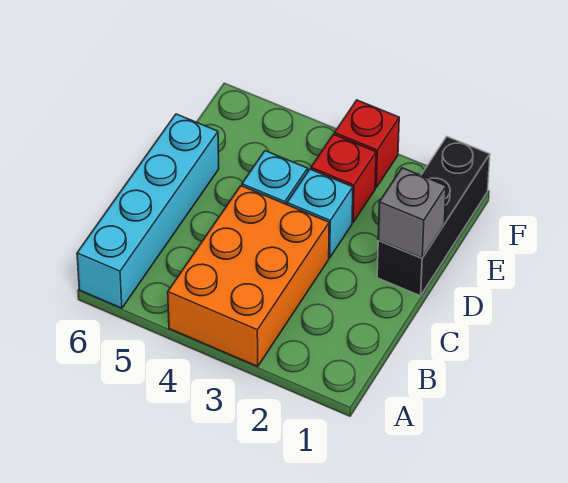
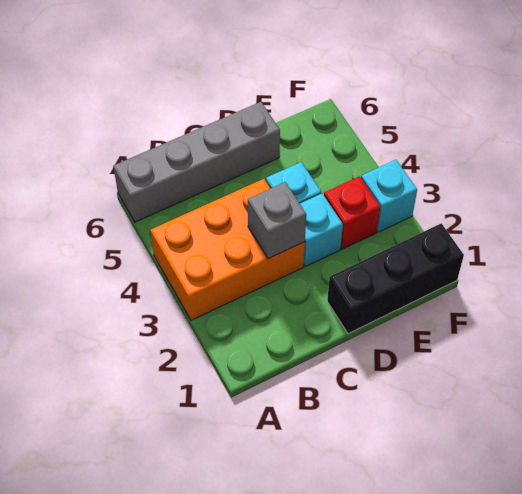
cyan 1x4 brick [77,114,219,308] -> grey 1x4 brick [113,102,280,222]
grey 1x1 brick [378,168,446,258] -> grey 1x1 brick moved to [248,182,306,259]
red 1x1 brick [334,100,399,187] -> cyan 1x1 brick [361,160,417,232]

